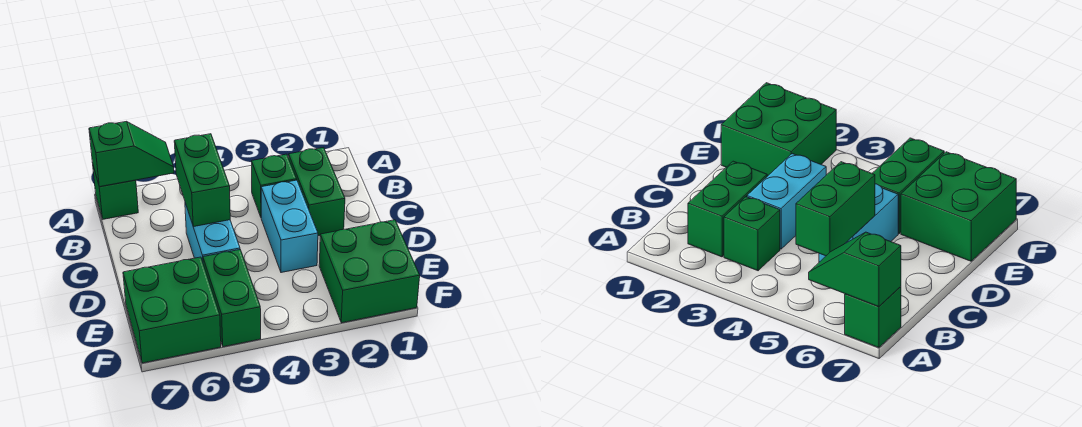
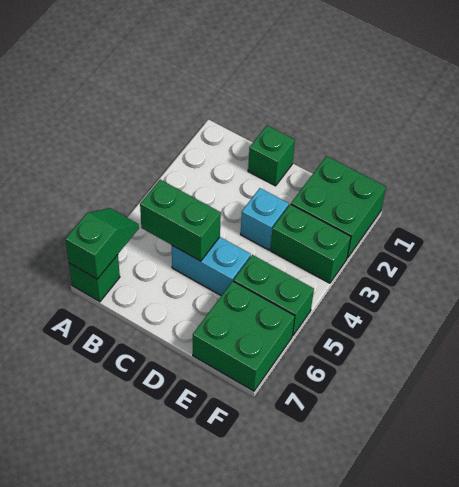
green 1x2 brick [289,147,345,236] -> green 1x2 brick moved to [270,204,351,283]
green 1x1 brick [251,154,297,217] -> green 1x1 brick moved to [248,125,295,186]
cyan 1x2 brick [261,180,318,273] -> cyan 1x1 brick [240,188,289,250]

